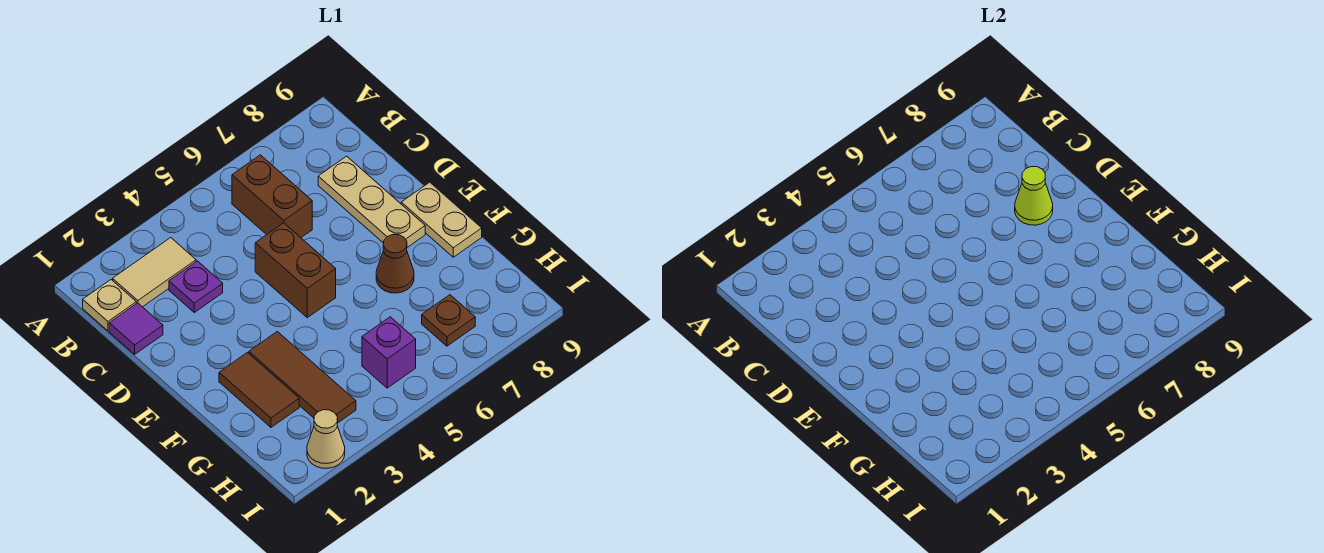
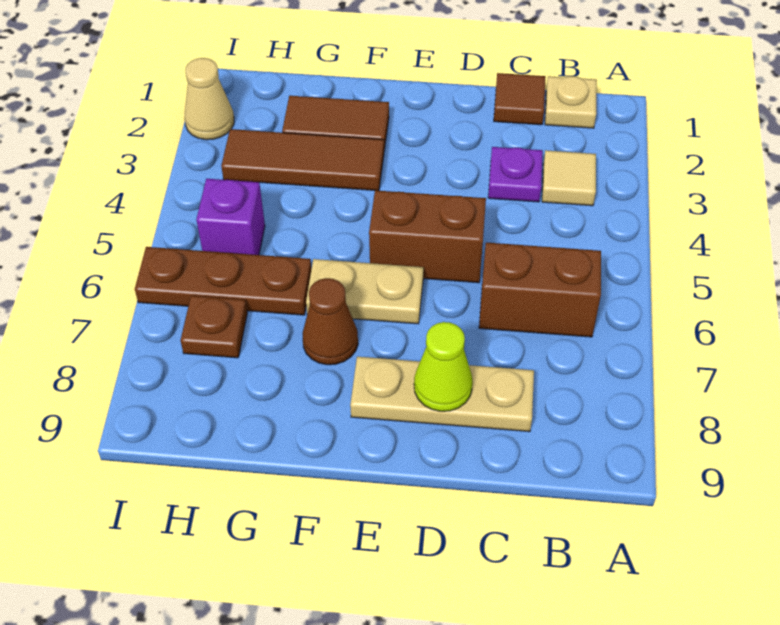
tan 1x2 tile [113,238,196,307] -> tan 1x1 tile [542,150,596,206]
purple 1x1 tile [109,303,163,354] -> brown 1x1 tile [494,73,545,125]
tan 1x2 plate [401,182,482,257] -> tan 1x2 plate moved to [306,259,424,324]
none -> brown 1x3 plate [135,247,311,315]

